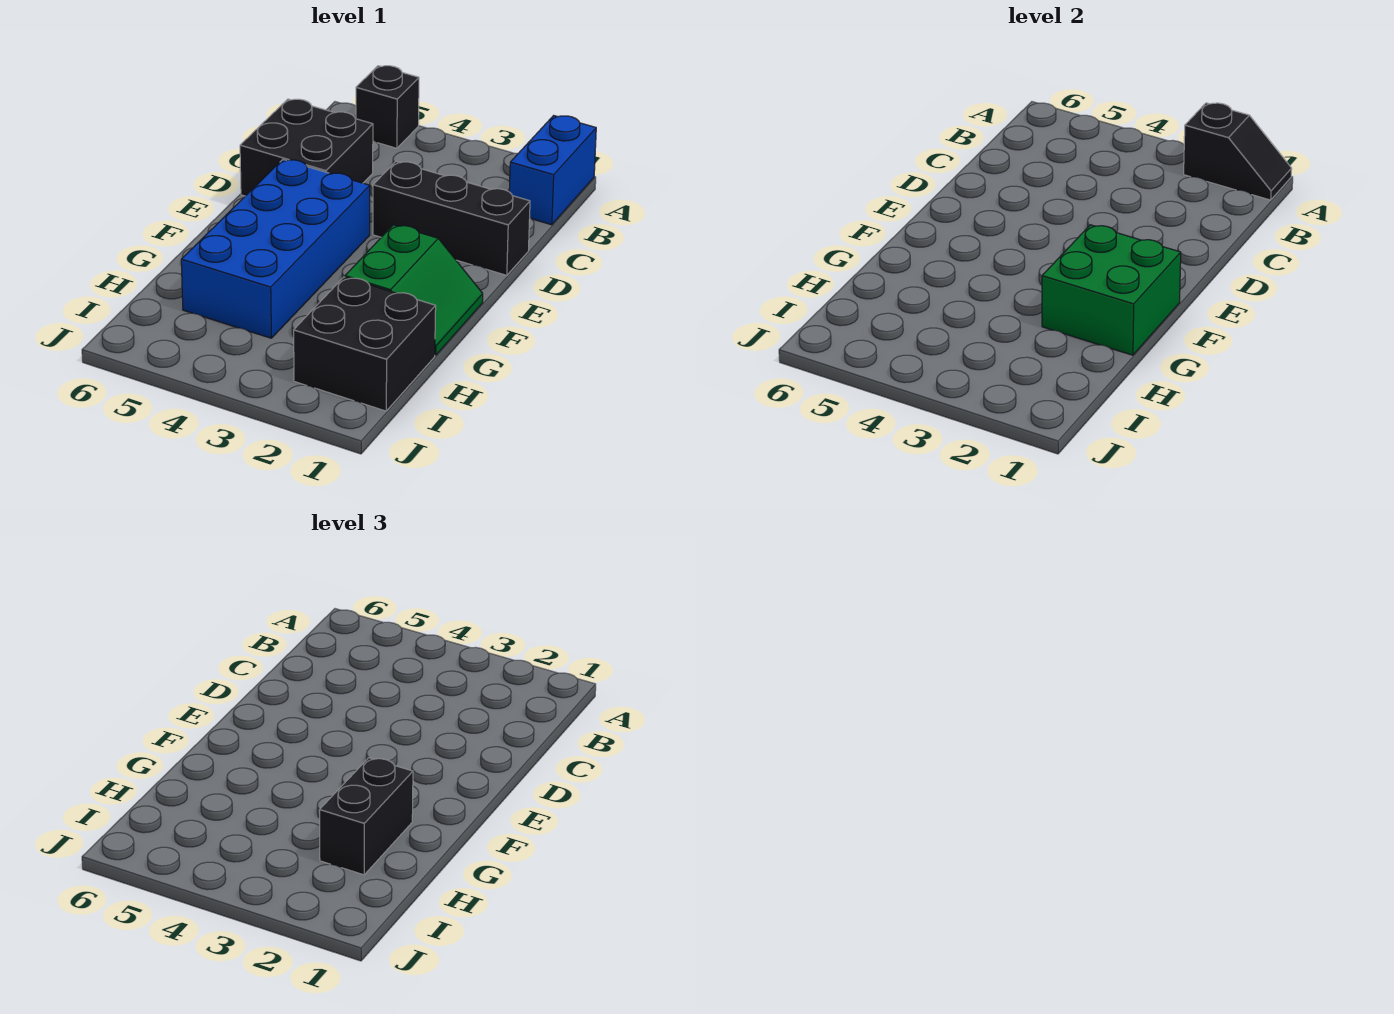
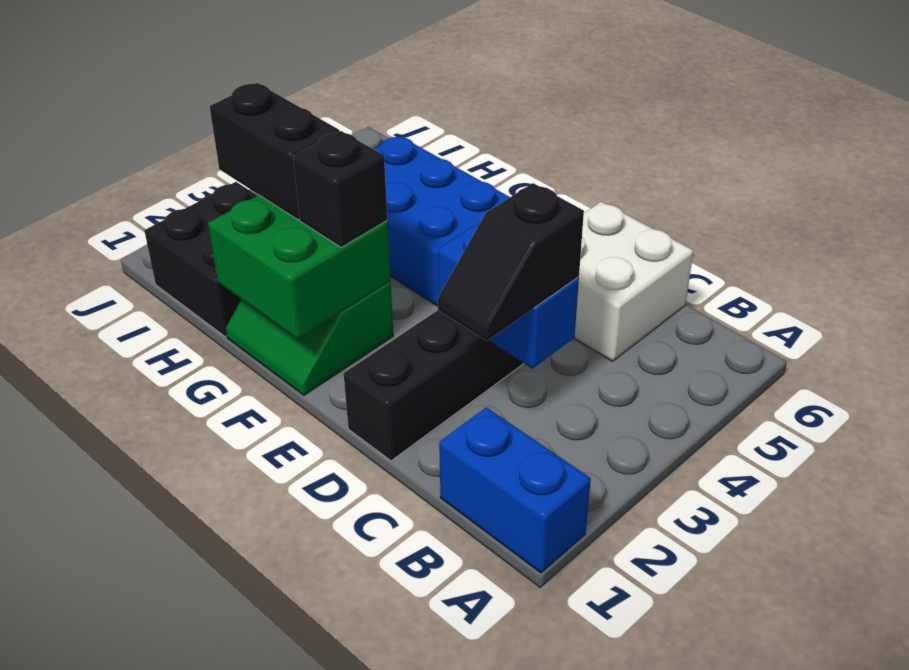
black 1x2 slope [1184,103,1292,200] -> black 1x2 slope moved to [438,183,584,341]
black 1x1 brick [356,66,419,148] -> black 1x1 brick moved to [293,131,387,247]
none -> blue 1x2 brick [438,223,579,368]
black 2x2 brick [240,99,373,196] -> white 2x2 brick [575,201,694,361]

